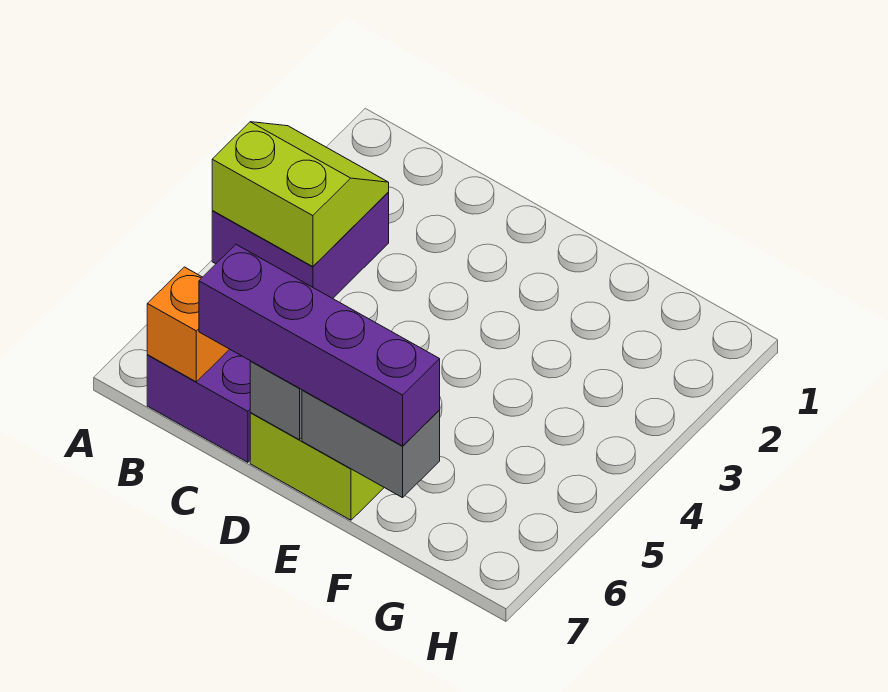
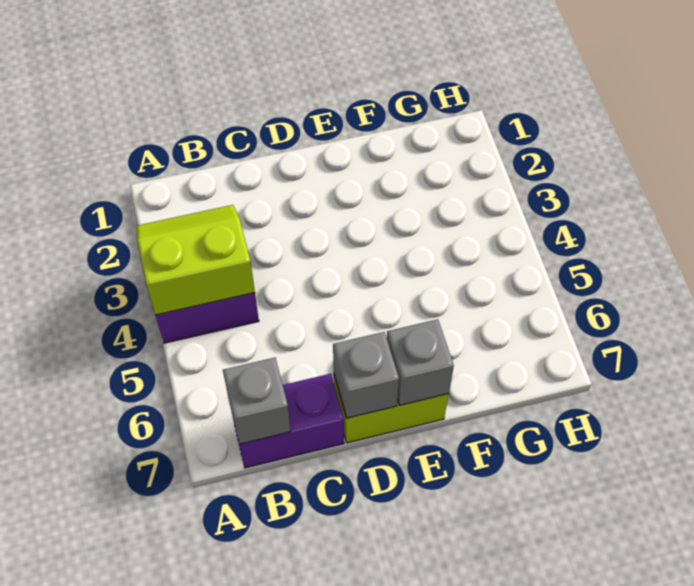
orange 1x1 brick [147,267,229,382] -> grey 1x1 brick [223,358,291,444]
purple 1x4 brick [199,245,440,446] -> none
grey 1x2 brick [302,390,440,498] -> grey 1x1 brick [387,319,454,405]

